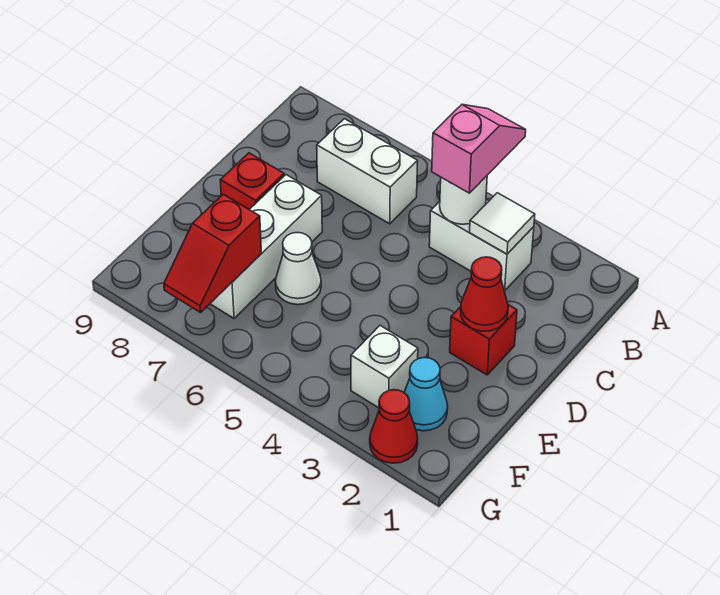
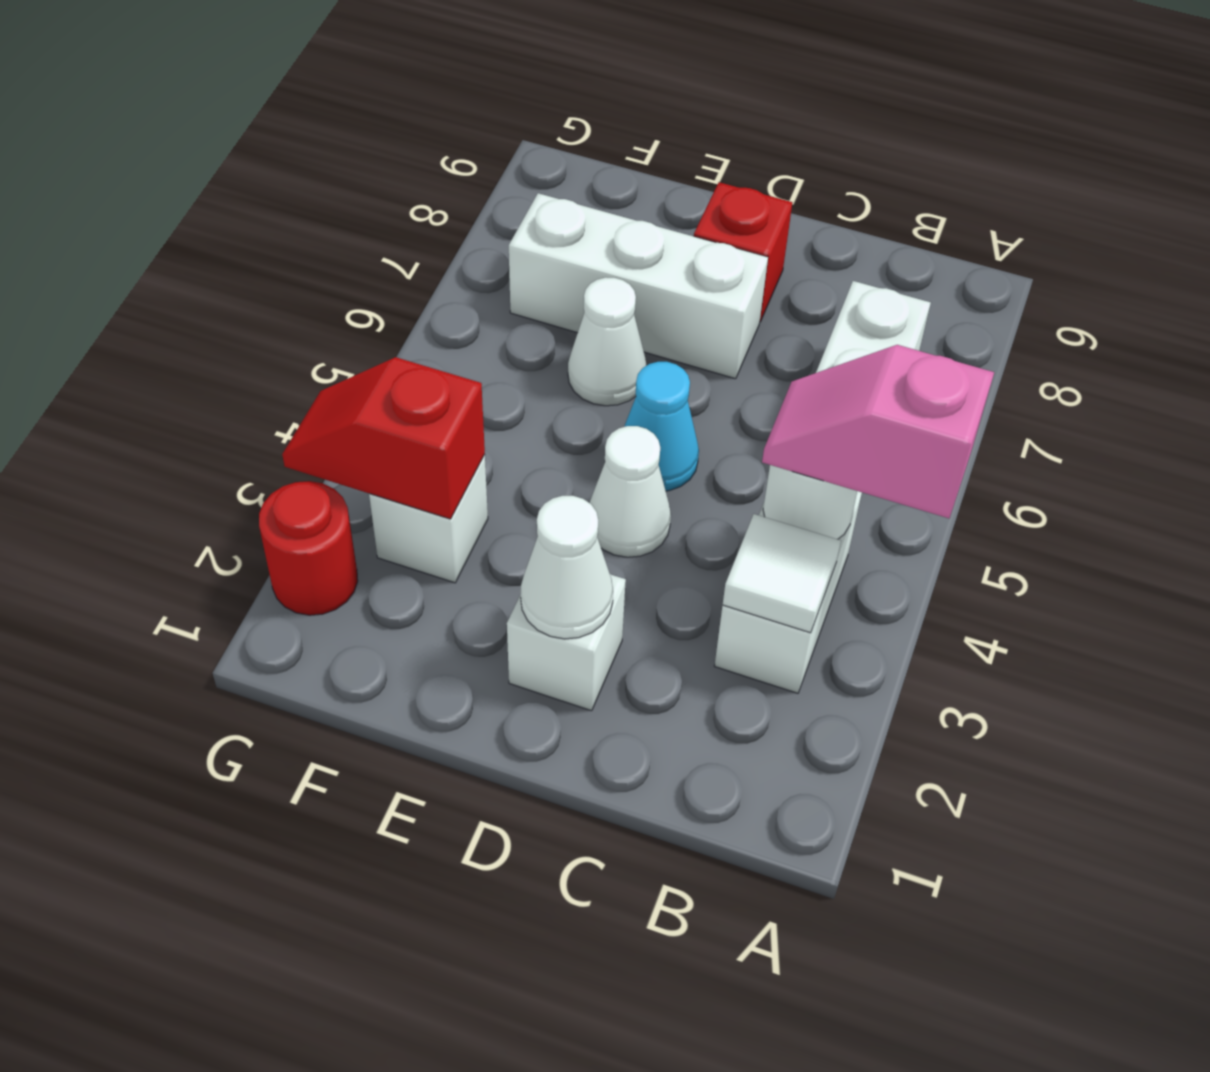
pink 1x2 slope [432,105,526,193] -> pink 1x2 slope turned to [762,345,994,518]
red 1x1 brick [450,305,517,375] -> white 1x1 brick [507,574,626,711]
red 1x1 cone [461,257,508,331] -> white 1x1 cone [521,496,613,639]
none -> white 1x1 cone [590,426,671,557]
cyan 1x1 cone [404,358,448,431] -> cyan 1x1 cone moved to [624,362,699,491]
red 1x2 slope [164,194,262,312] -> red 1x2 slope moved to [282,357,485,519]
red 1x1 cone [370,390,418,463] -> red 1x1 round brick [259,481,358,615]

